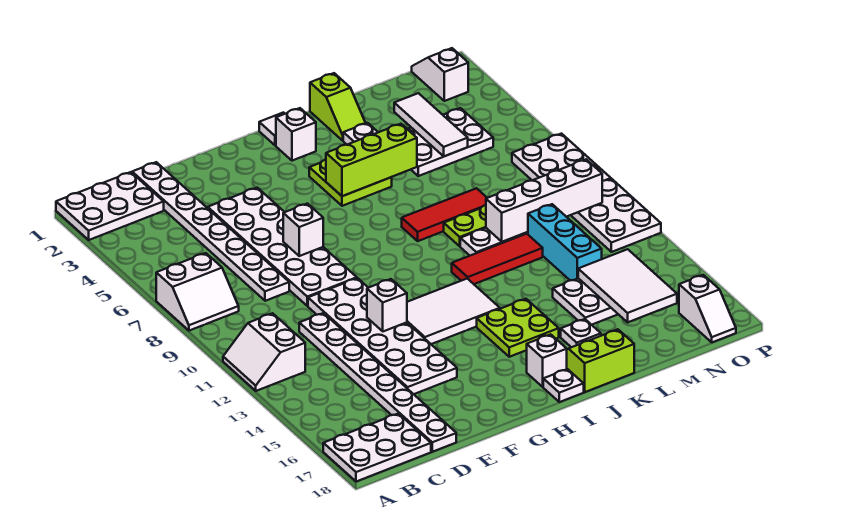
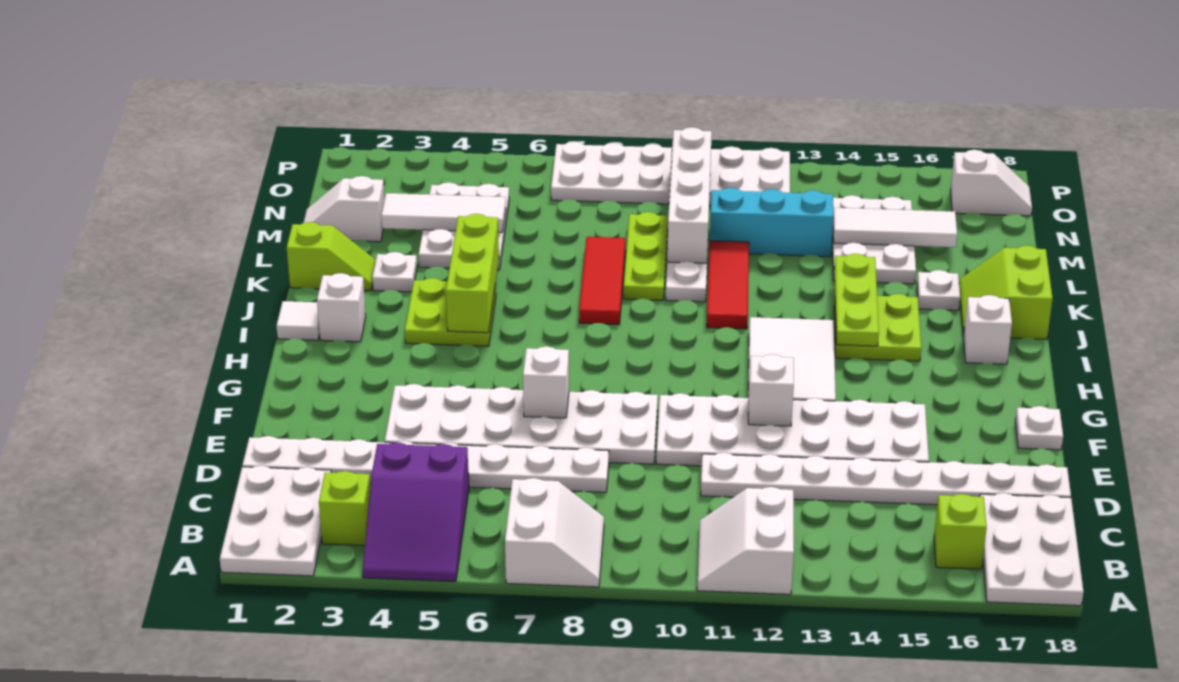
none -> purple 2x3 slope [363,442,469,581]
white 2x2 slope [223,313,305,391] -> white 2x2 slope turned to [697,487,794,594]
none -> lime 1x1 brick [319,471,370,546]
none -> lime 1x1 brick [934,494,987,569]
none -> lime 1x3 plate [834,254,879,346]
white 1x1 plate [543,369,584,402] -> white 1x1 plate moved to [1015,406,1063,450]
white 2x3 tile [578,249,677,322] -> white 1x3 tile [833,208,957,247]
white 1x2 slope [412,48,468,101] -> white 1x2 slope moved to [303,176,384,242]

